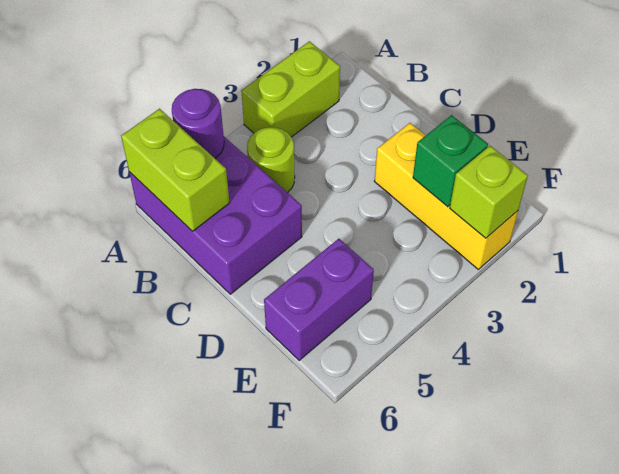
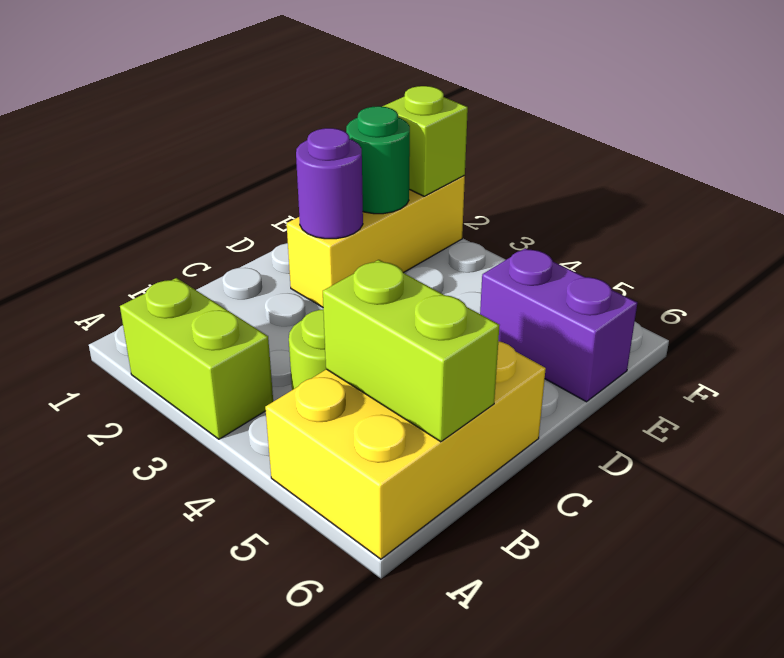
purple 2x3 brick [129,137,302,294] -> yellow 2x3 brick [265,341,546,559]
purple 1x1 round brick [172,89,224,158] -> purple 1x1 round brick moved to [296,128,363,239]
lime 1x2 brick [121,109,230,231] -> lime 1x2 brick turned to [323,260,500,442]
green 1x1 brick [413,115,488,207] -> green 1x1 round brick [346,106,410,214]

